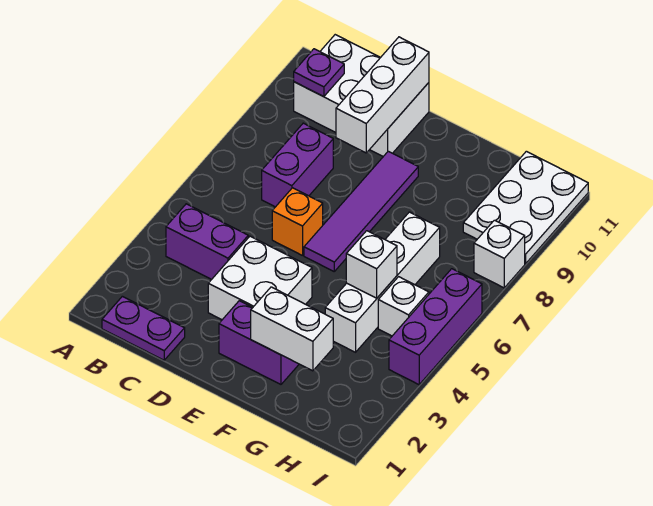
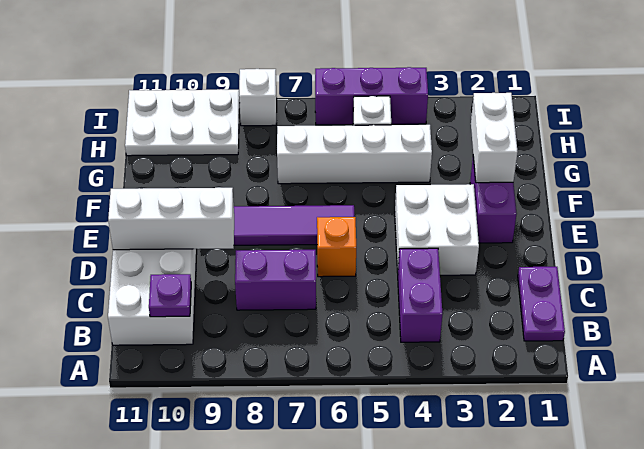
white 1x1 brick [346,231,397,298] -> none

